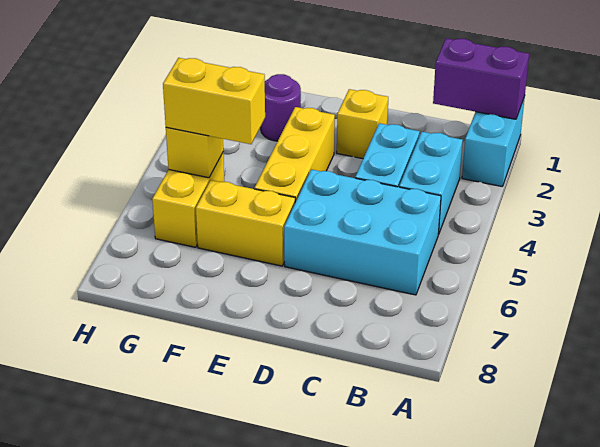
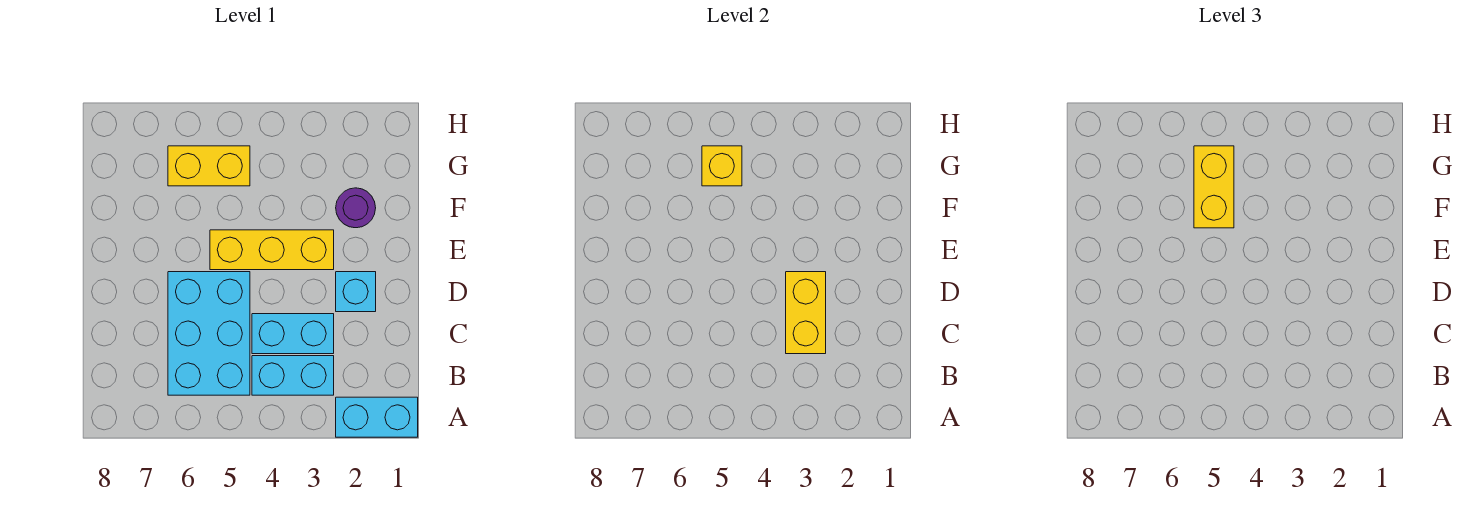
purple 1x2 brick [433,38,529,119] -> none
yellow 1x1 brick [337,89,388,159] -> cyan 1x1 brick [336,272,376,312]
yellow 1x2 brick [196,180,295,266] -> yellow 1x2 brick moved to [786,272,826,354]

